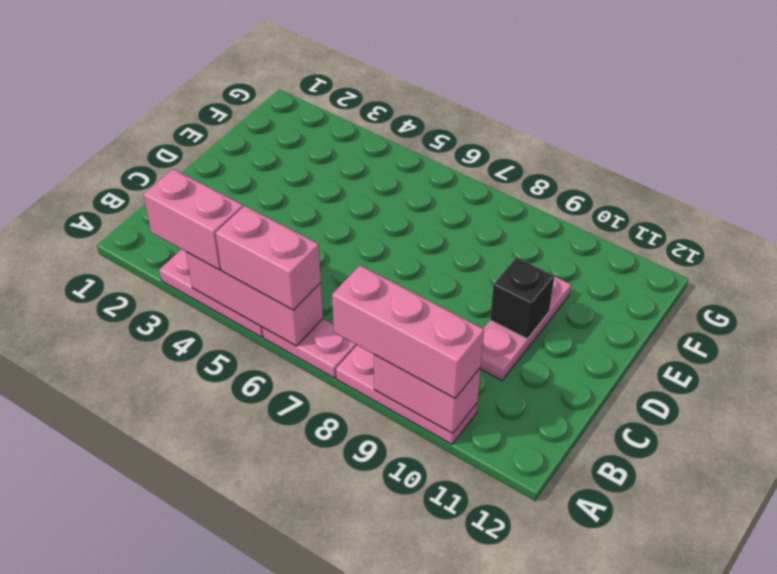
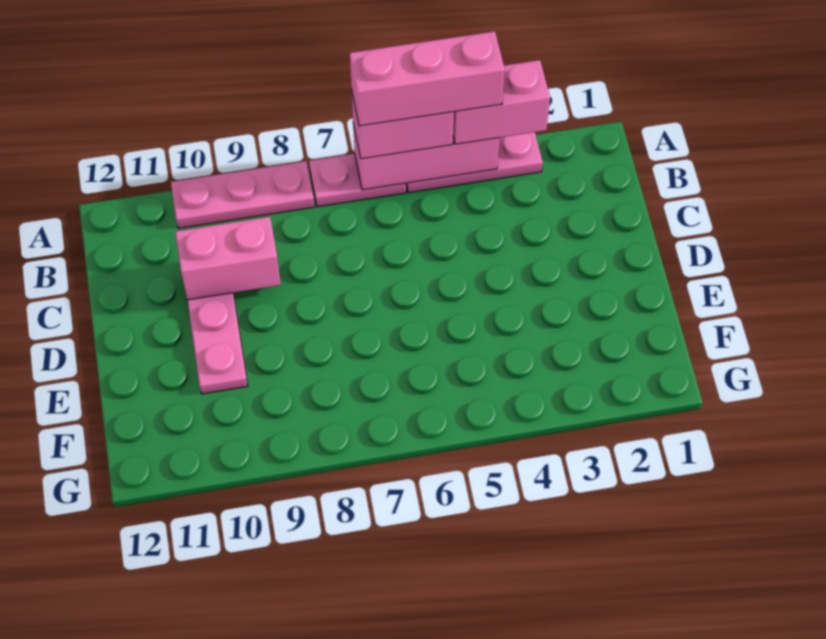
pink 1x3 brick [332,266,484,398] -> pink 1x3 brick moved to [350,31,505,126]
pink 1x2 brick [374,355,481,433] -> pink 1x2 brick moved to [175,217,281,300]
black 1x1 brick [490,257,555,339] -> none

